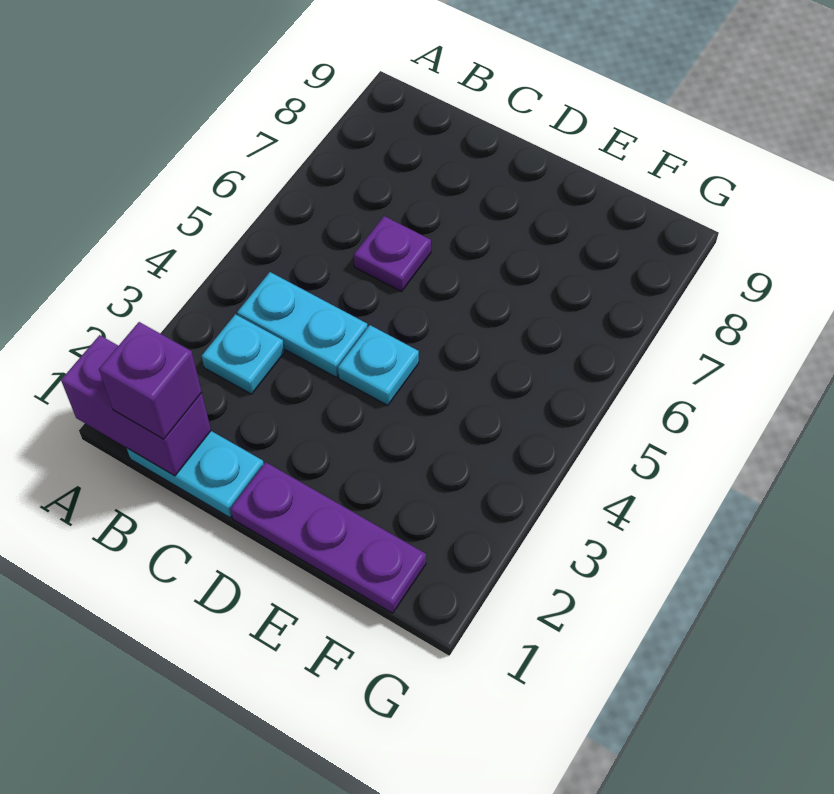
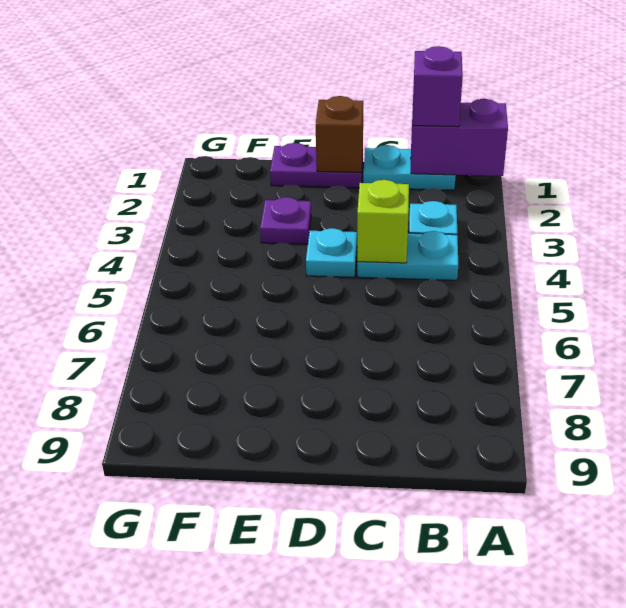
none -> lime 1x1 brick [357,180,409,263]
purple 1x1 plate [354,216,431,292] -> purple 1x1 plate moved to [260,197,311,244]
purple 1x3 plate [230,462,426,613] -> purple 1x2 plate [270,143,363,188]
none -> brown 1x1 brick [316,96,363,173]

